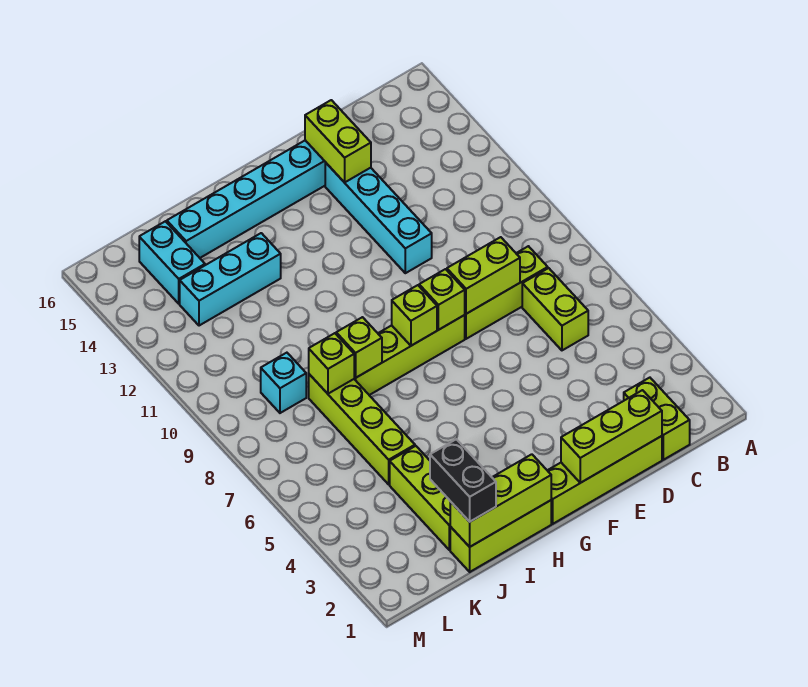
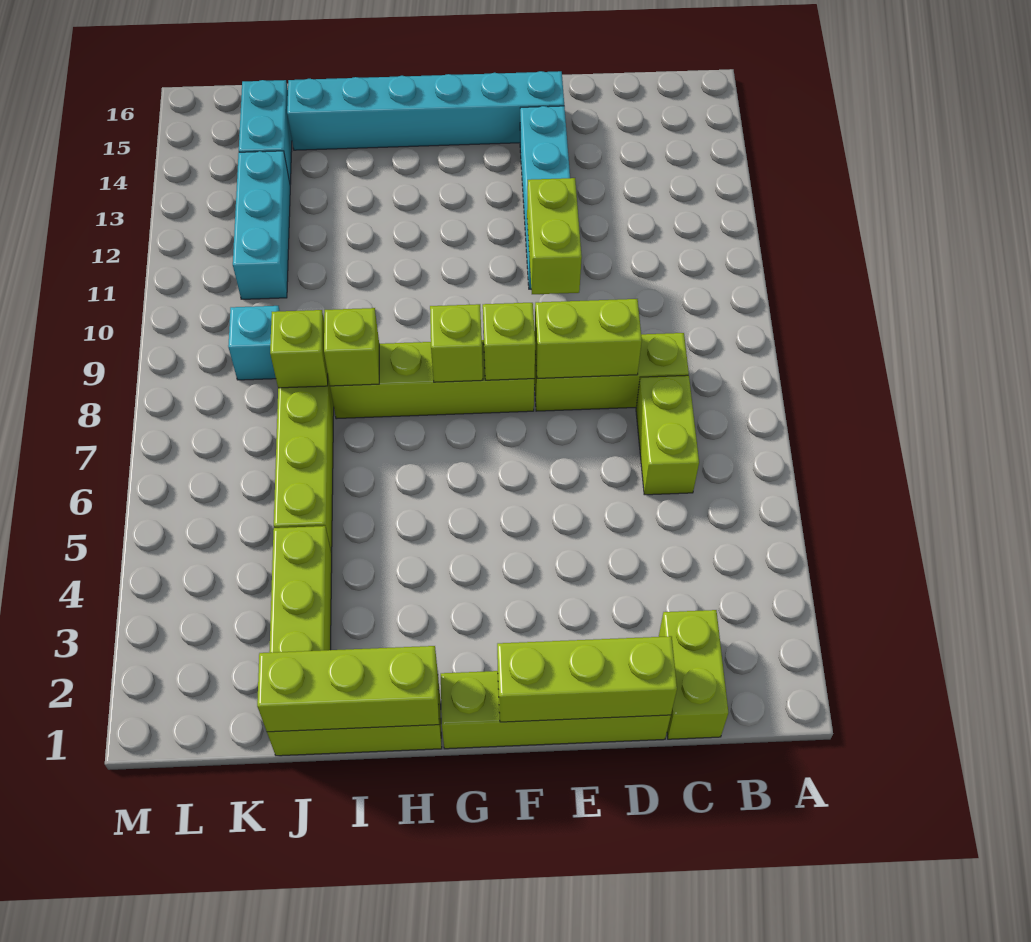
lime 1x2 brick [305,100,371,183] -> lime 1x2 brick moved to [527,178,582,294]
cyan 1x3 brick [180,233,281,326] -> cyan 1x3 brick turned to [233,151,290,299]
black 1x2 brick [430,439,496,522] -> none

